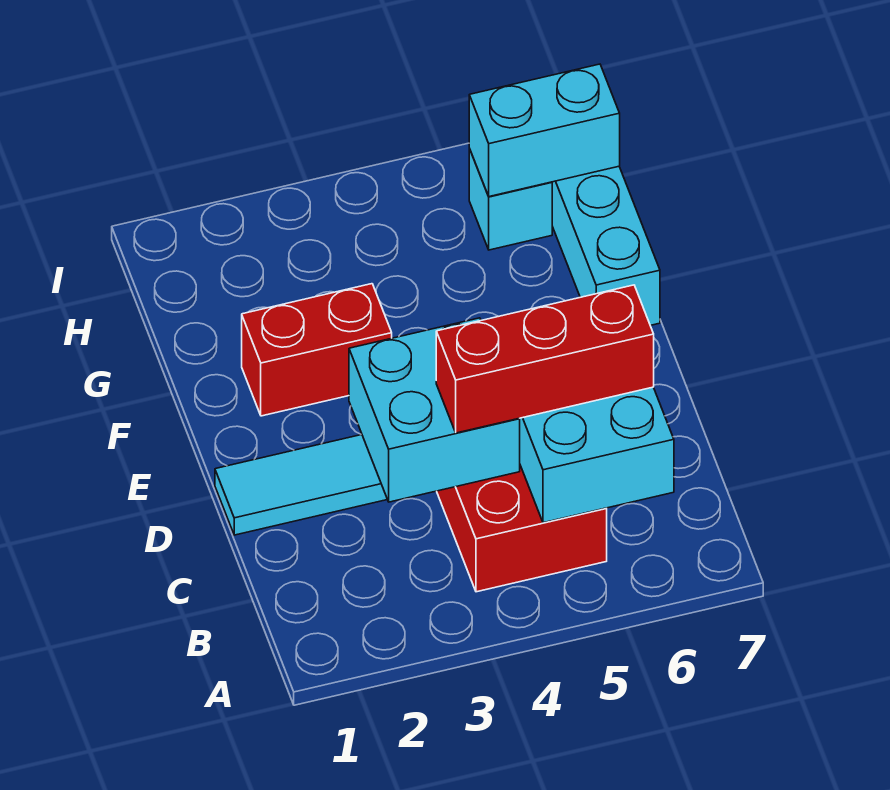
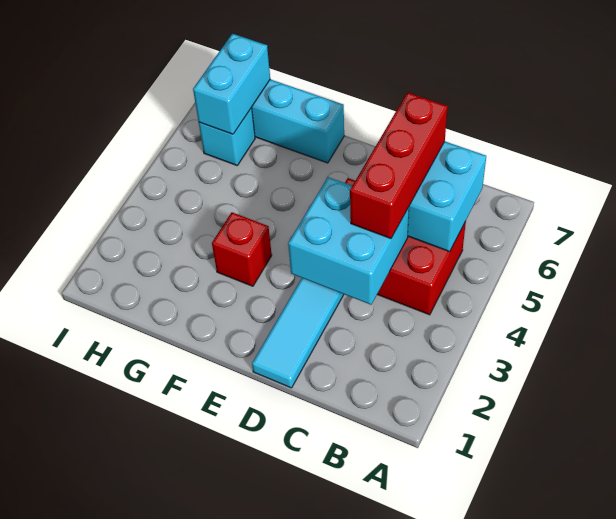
red 1x2 brick [242,284,392,416] -> red 1x1 brick [212,212,272,286]

